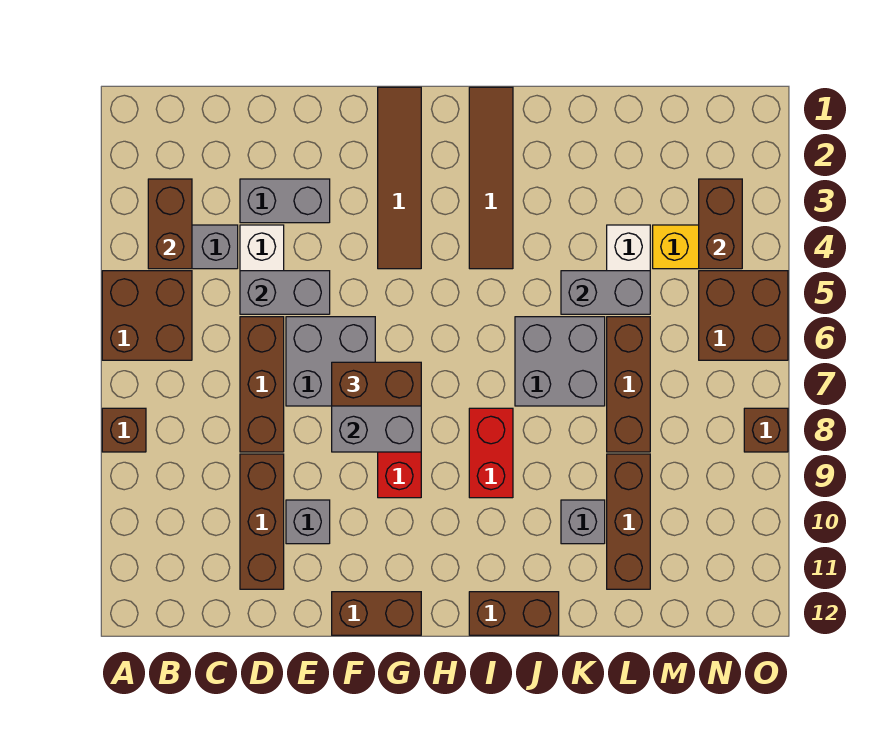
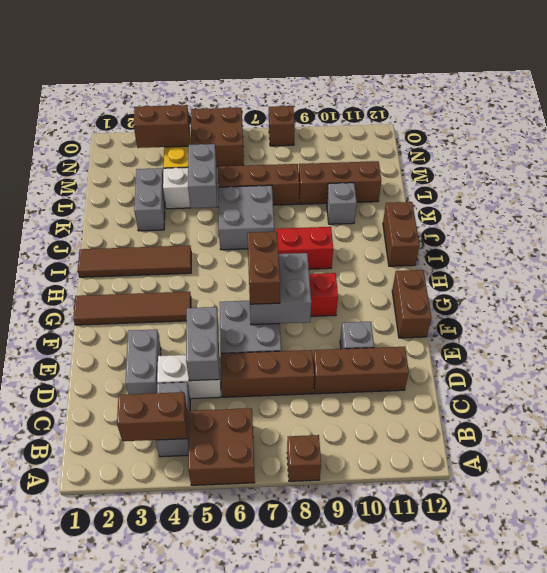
none -> grey 1x2 brick [134,168,165,231]

